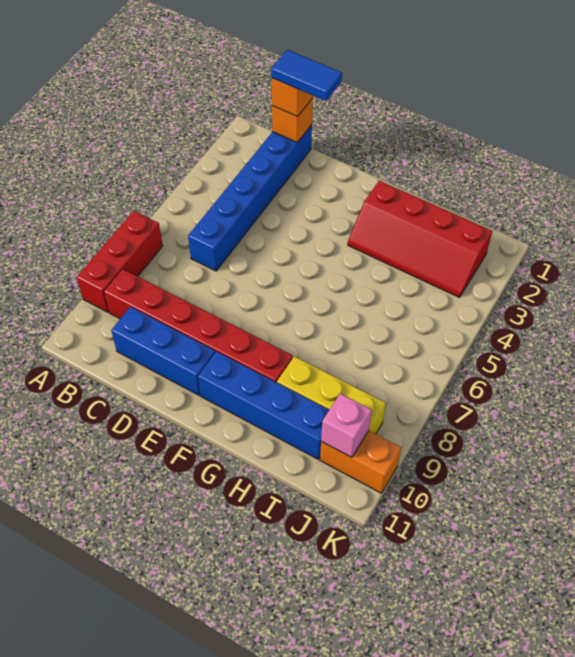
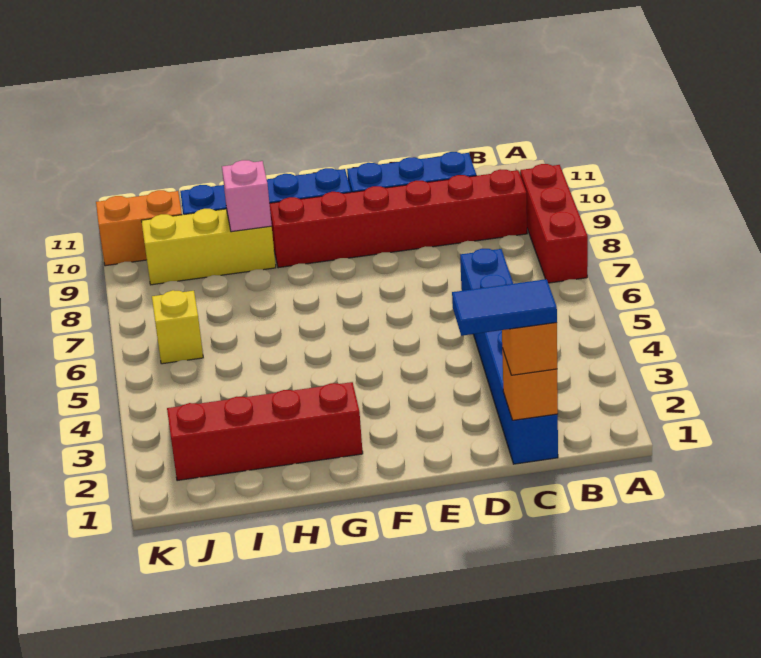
none -> yellow 1x1 brick [152,290,203,364]
pink 1x1 brick [321,393,372,457] -> pink 1x1 brick moved to [222,160,272,232]

